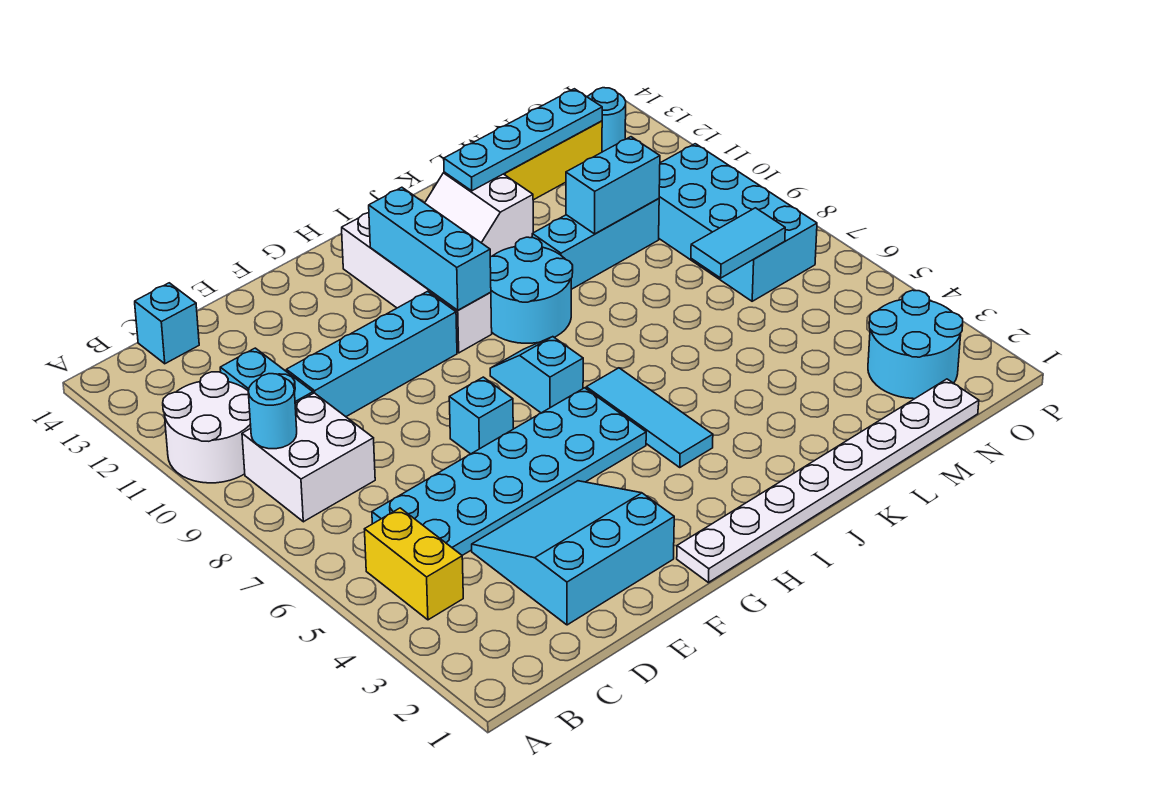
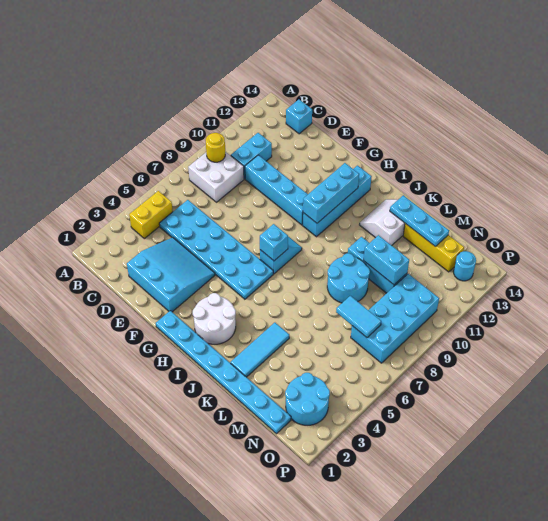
white 2x2 round brick [163,372,251,483] -> white 2x2 round brick moved to [193,293,236,344]
cyan 1x1 round brick [248,374,297,449] -> yellow 1x1 round brick [206,133,225,162]
cyan 1x1 brick [449,377,513,454] -> cyan 1x1 brick moved to [260,224,288,261]
white 1x8 plate [677,379,979,583] -> cyan 1x8 plate [156,311,291,434]
white 1x4 brick [342,213,492,353] -> cyan 1x4 brick [302,166,372,237]
cyan 1x3 tile [586,368,713,468] -> cyan 1x3 tile moved to [230,323,289,377]
cyan 2x2 round brick [490,237,573,343] -> cyan 2x2 round brick moved to [327,253,370,303]
cyan 1x4 plate [444,89,602,191] -> cyan 1x3 plate [390,195,449,246]

